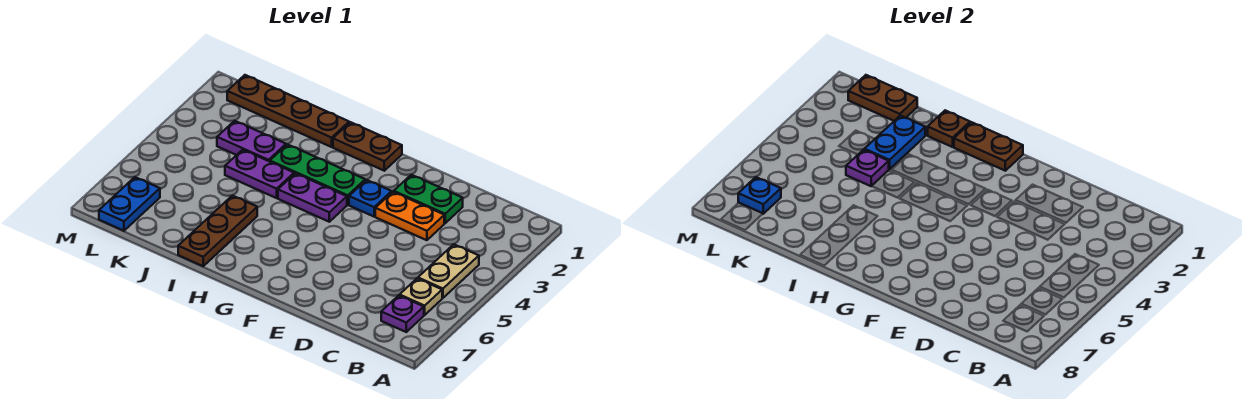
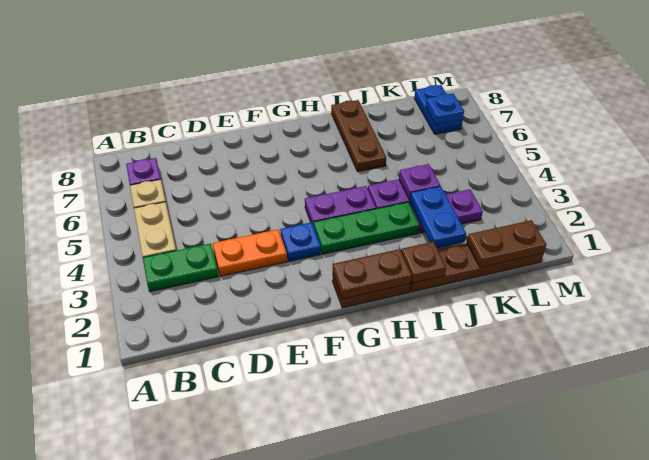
green 1x2 plate [394,175,463,223] -> green 1x2 plate moved to [143,243,218,292]

